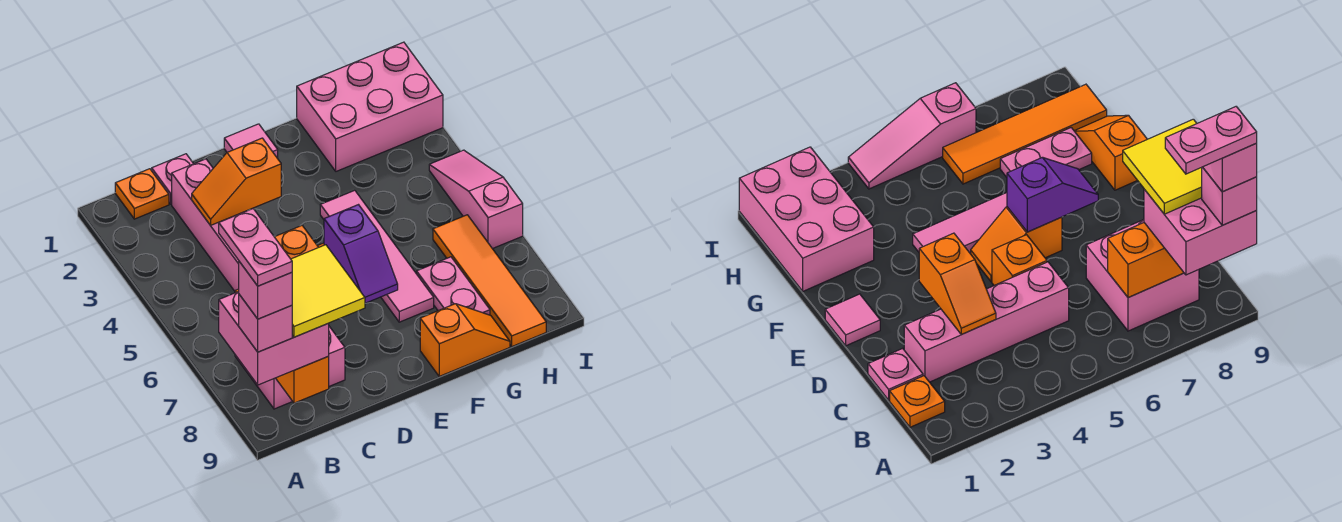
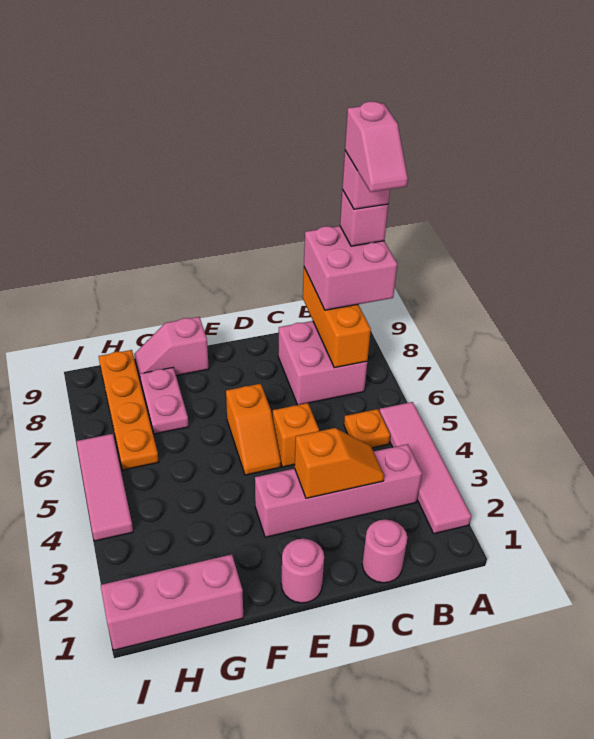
pink 1x2 plate [219,209,292,286] -> pink 1x2 slope [345,102,408,192]
orange 1x1 plate [115,169,169,219] -> orange 1x1 plate moved to [344,409,390,448]
yellow 2x2 tile [291,245,365,337] -> none
pink 1x1 plate [152,154,193,204] -> pink 1x1 round brick [362,520,407,583]
pink 1x4 brick [172,159,243,291] -> pink 1x4 brick turned to [255,444,422,537]
pink 1x1 tile [224,124,278,158] -> pink 1x1 round brick [281,539,324,603]
purple 1x2 slope [324,205,398,303] -> none
pink 1x4 tile [320,190,434,322] -> pink 1x4 tile moved to [380,402,471,534]
orange 1x2 slope [420,304,510,376] -> pink 1x2 slope [134,317,209,377]
pink 2x3 brick [297,42,443,171] -> pink 1x3 brick [101,554,243,650]
orange 1x4 tile [433,215,546,346] -> orange 1x4 plate [99,350,159,470]
pink 1x3 slope [429,150,523,249] -> pink 1x3 tile [76,434,133,541]

